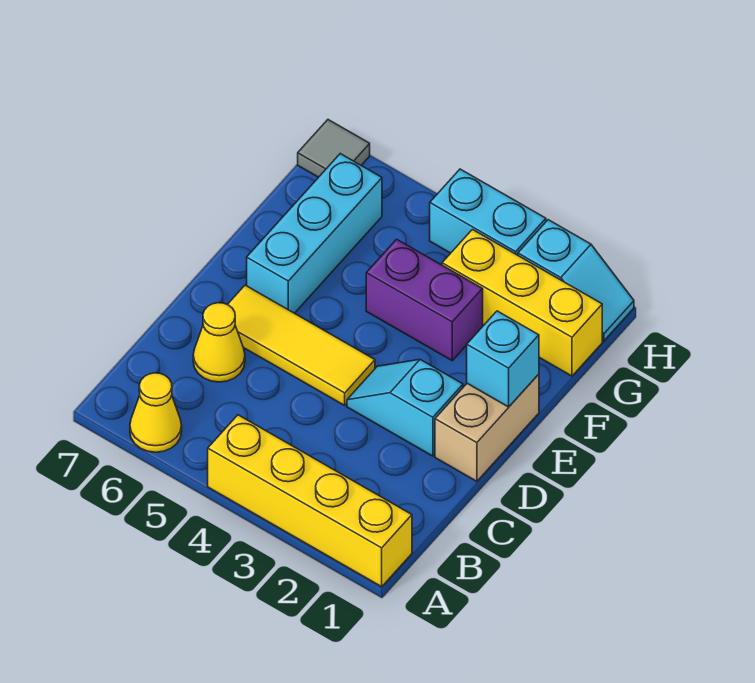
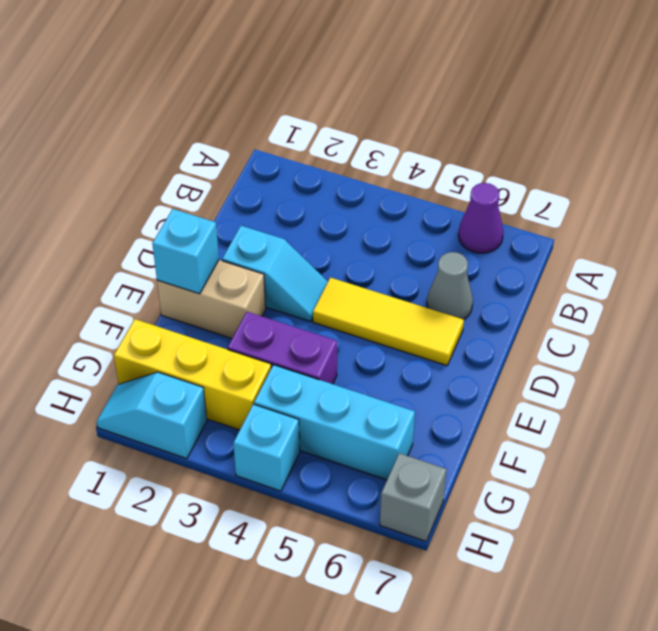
yellow 1x4 brick [208,415,412,587] -> none
yellow 1x1 cone [130,373,182,452] -> purple 1x1 cone [458,183,503,253]
yellow 1x1 cone [193,303,245,382] -> grey 1x1 cone [427,252,473,319]
tan 1x2 brick [435,374,539,481] -> tan 1x2 brick turned to [157,260,266,338]
cyan 1x3 brick [247,154,382,313] -> cyan 1x3 brick turned to [254,365,415,480]
cyan 1x2 brick [430,169,546,255] -> cyan 1x1 brick [233,404,300,491]
grey 1x1 tile [298,120,370,177] -> grey 1x1 brick [380,453,446,541]

